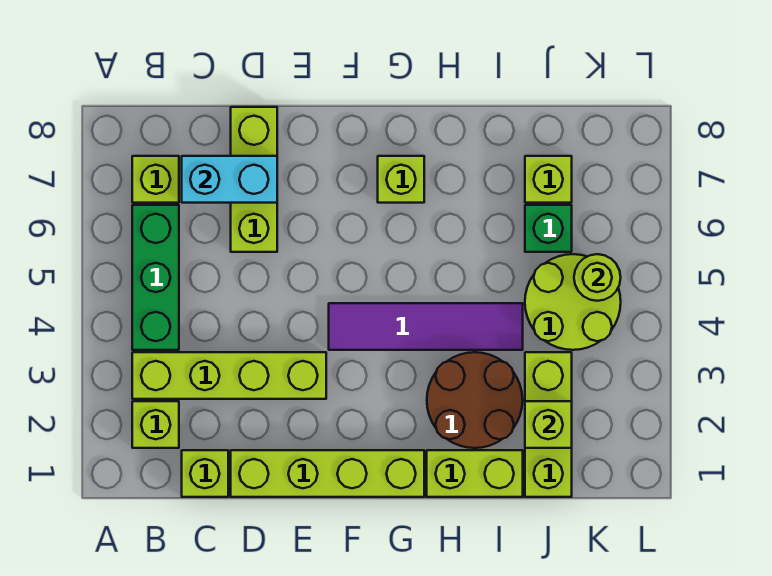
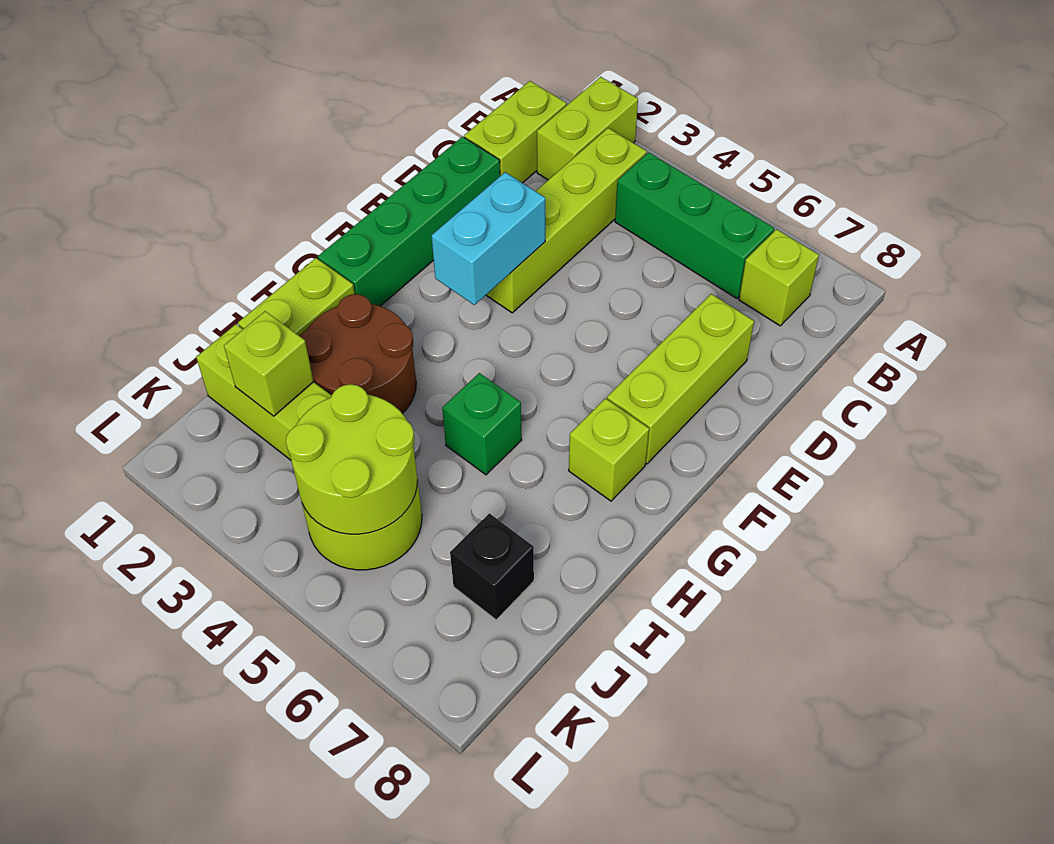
lime 1x1 brick [132,401,179,448] -> lime 1x2 brick [537,77,638,180]
lime 1x1 brick [182,450,228,497] -> lime 1x2 brick [464,81,567,183]
cyan 1x2 brick [182,156,277,203] -> cyan 1x2 brick moved to [431,172,545,305]
lime 1x4 brick [231,450,424,497] -> green 1x4 brick [318,137,500,306]
lime 1x3 brick [231,107,277,252] -> lime 1x3 brick turned to [607,294,754,464]
purple 1x4 tile [329,303,523,350] -> none
green 1x1 brick [525,205,572,252] -> green 1x1 brick moved to [442,373,522,475]
lime 1x1 brick [525,156,572,203] -> black 1x1 brick [450,513,534,620]
lime 1x1 round brick [574,254,621,301] -> lime 2x2 round brick [286,384,417,534]

